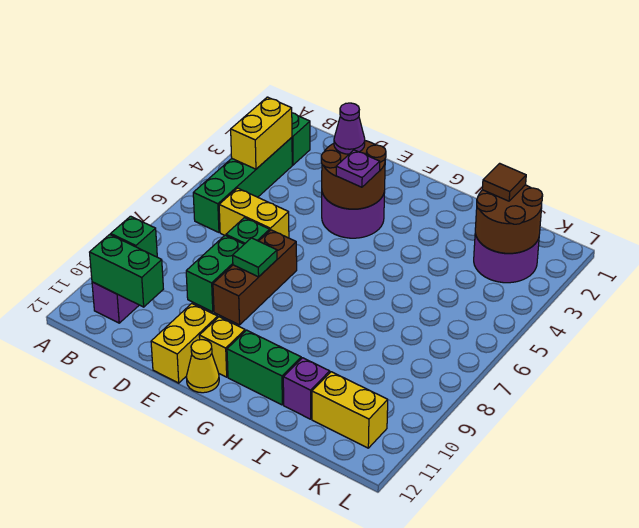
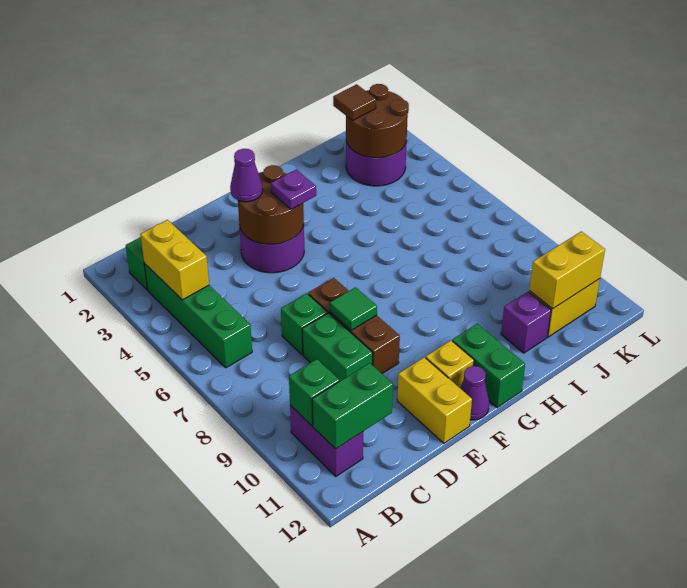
yellow 1x2 brick [219,188,289,238] -> yellow 1x2 brick moved to [529,231,605,309]
yellow 1x1 cone [186,340,219,393] -> purple 1x1 cone [460,366,489,420]
green 1x2 brick [227,330,301,405] -> green 1x2 brick turned to [452,324,525,408]

